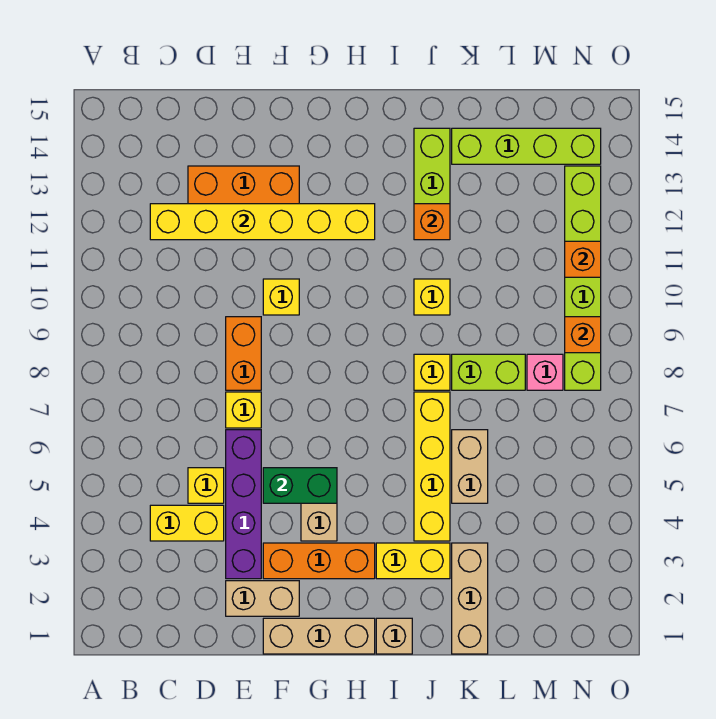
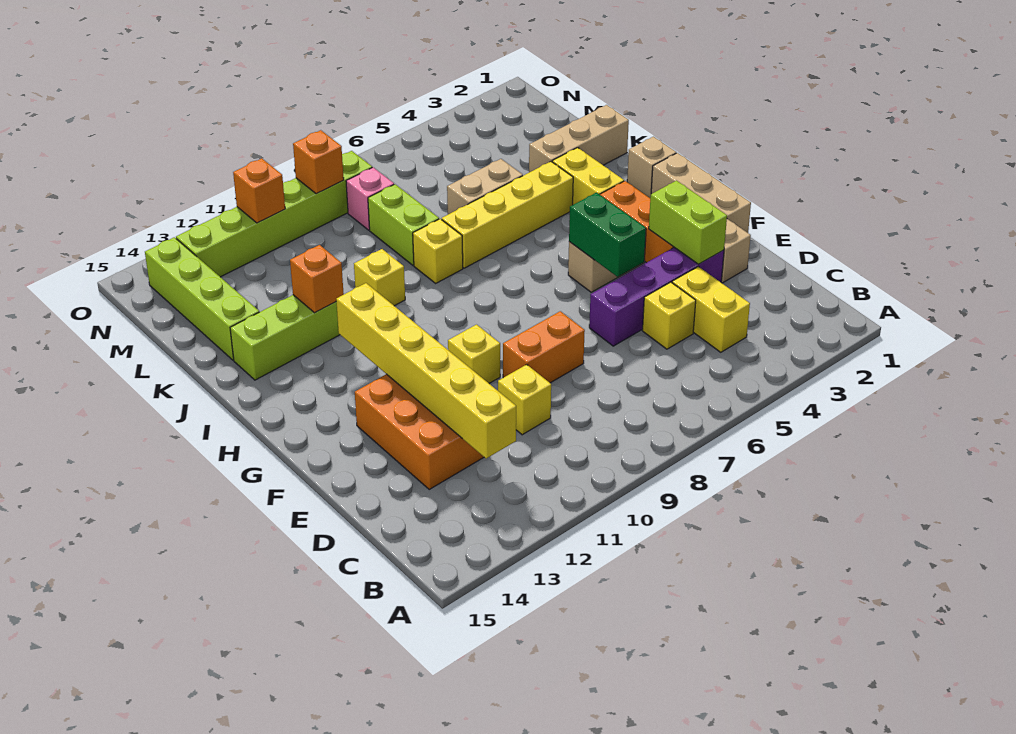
none -> lime 1x2 brick [649,181,727,264]
yellow 1x1 brick [226,392,261,428] -> yellow 1x1 brick moved to [498,365,551,435]

